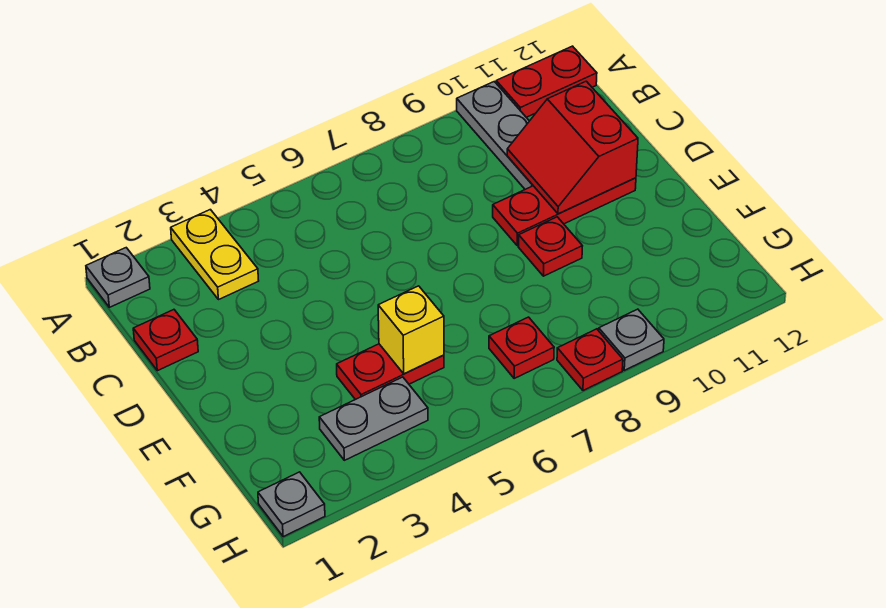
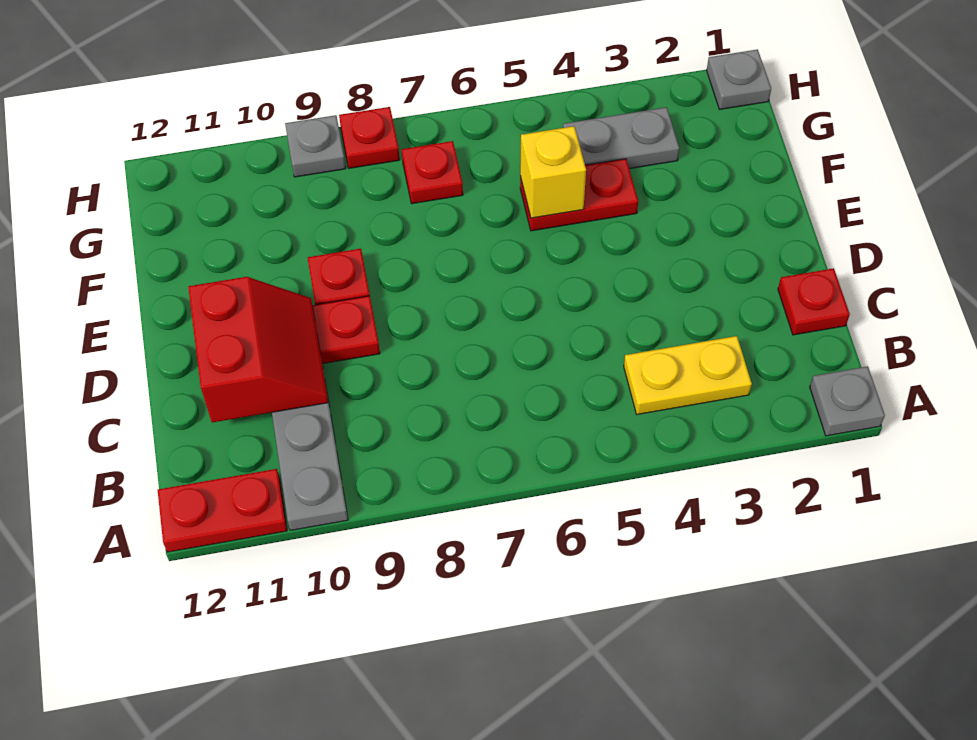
yellow 1x2 plate [171,210,259,300] -> yellow 1x2 plate turned to [624,336,752,414]

